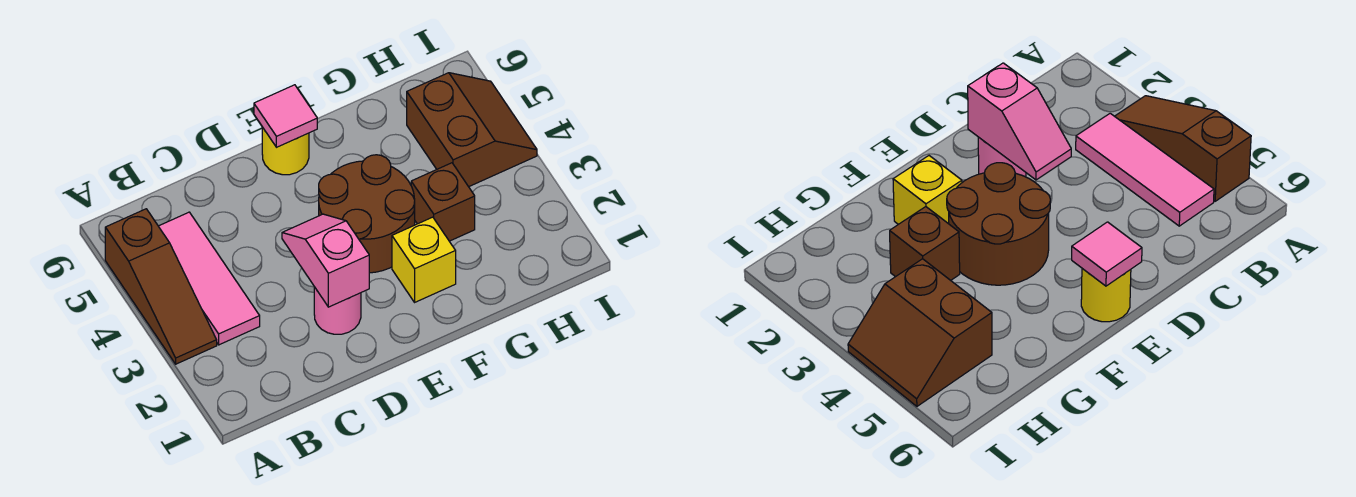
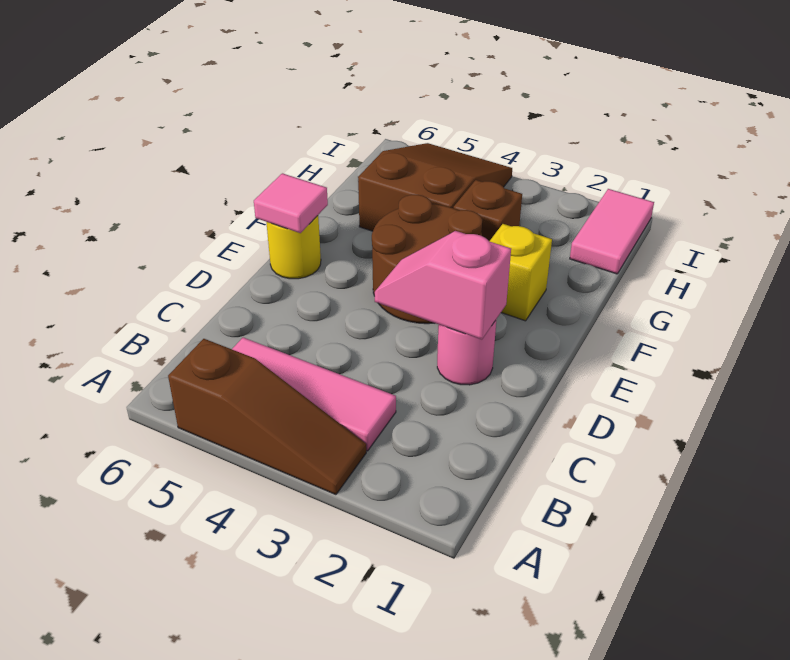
none -> pink 1x2 tile [570,189,654,274]
brown 2x2 slope [407,73,537,187] -> brown 2x3 slope [358,143,512,231]

